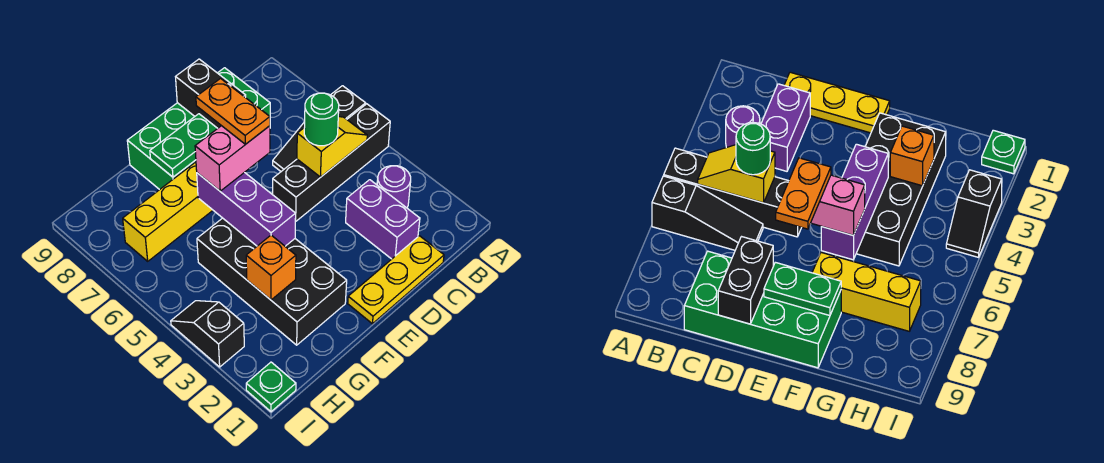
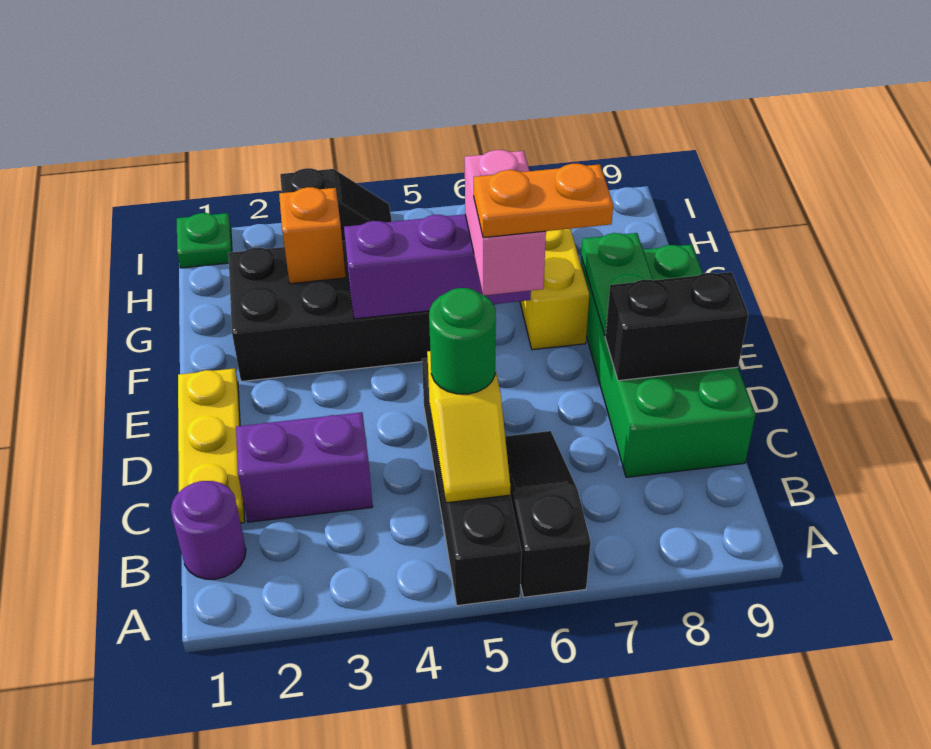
purple 1x1 round brick [377,166,411,208] -> purple 1x1 round brick moved to [171,481,246,579]

